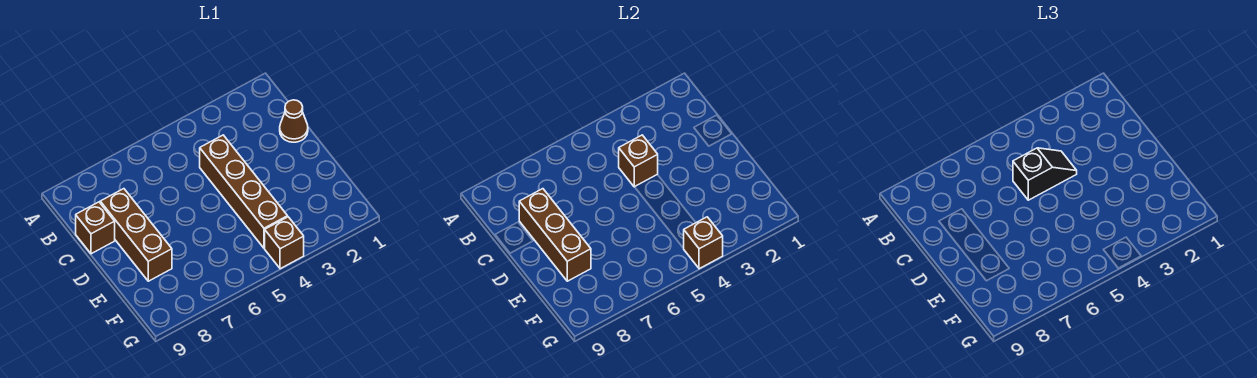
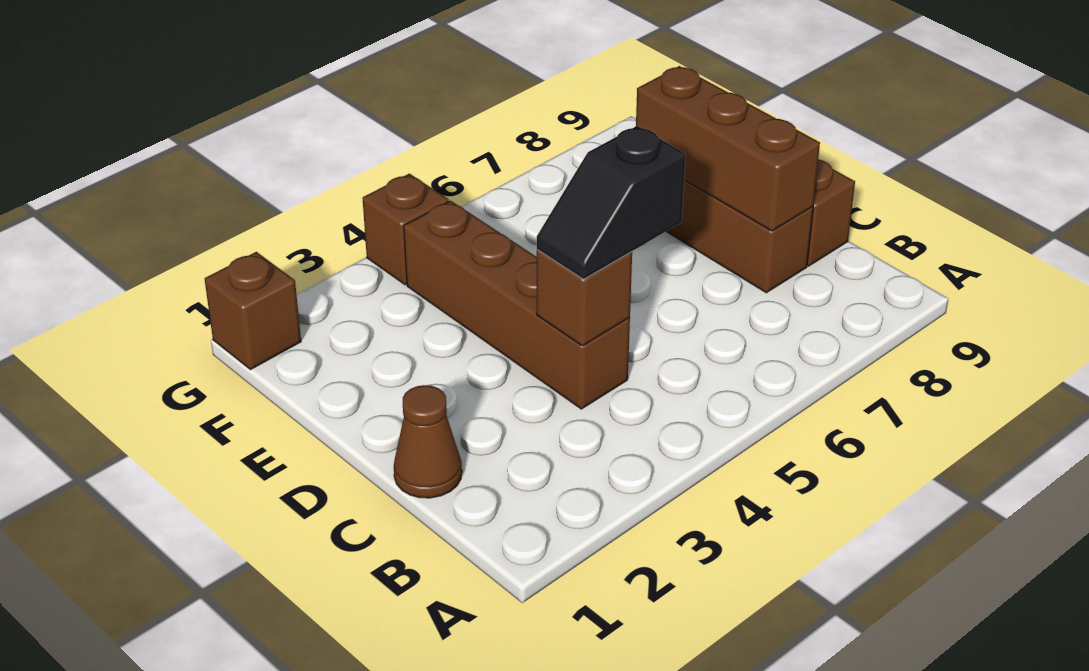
brown 1x1 brick [683,217,723,269] -> brown 1x1 brick moved to [205,252,301,370]

